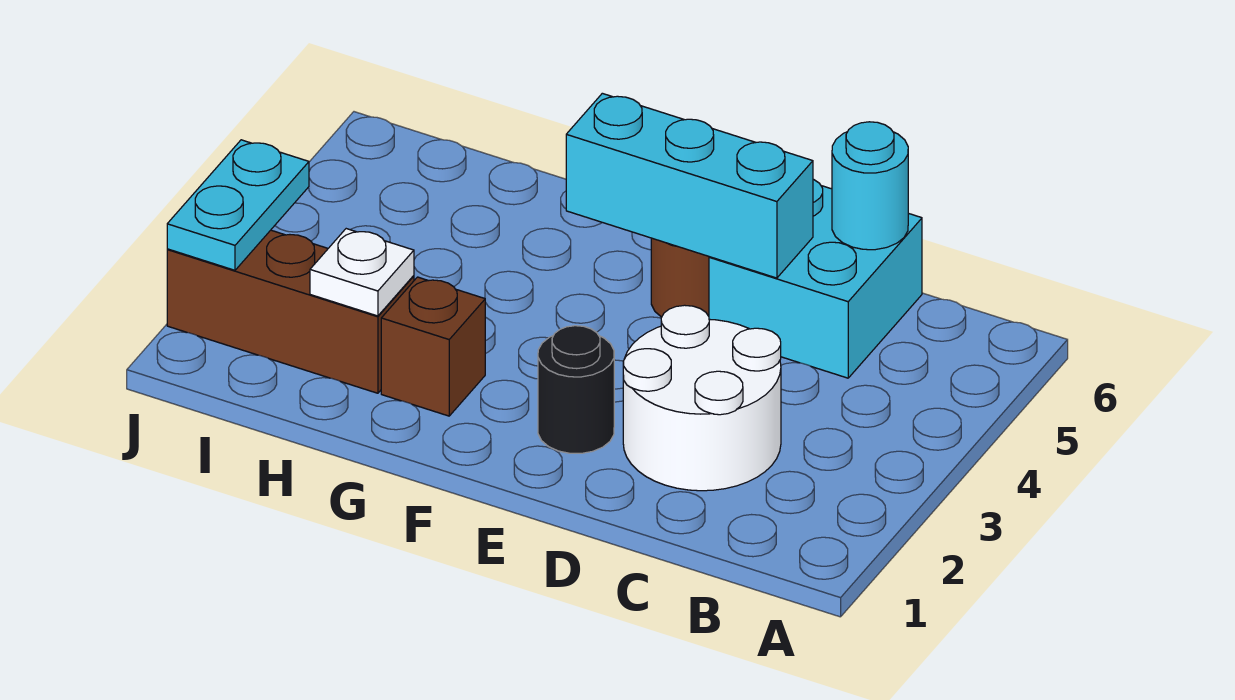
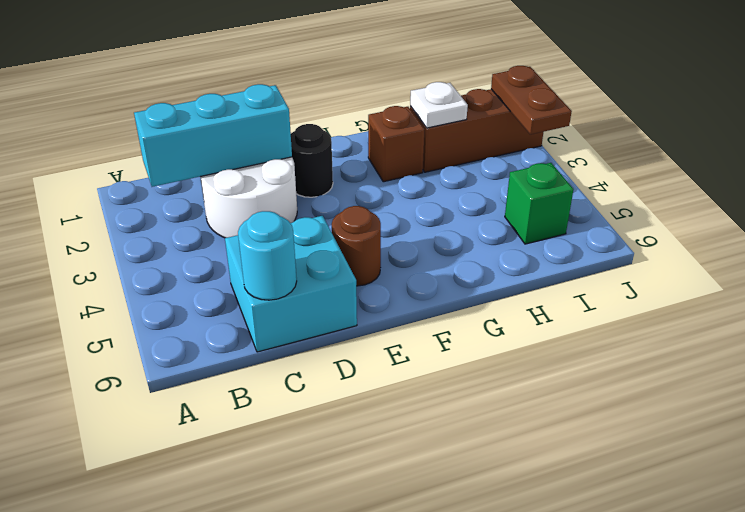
cyan 1x3 brick [566,93,813,278] -> cyan 1x3 brick moved to [134,84,292,187]
none -> green 1x1 brick [505,163,574,244]
cyan 1x2 plate [167,140,309,270] -> brown 1x2 plate [491,66,572,135]

